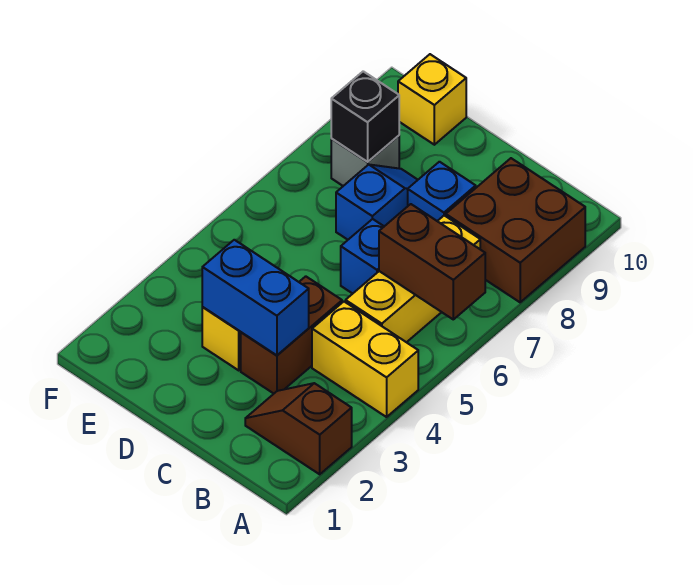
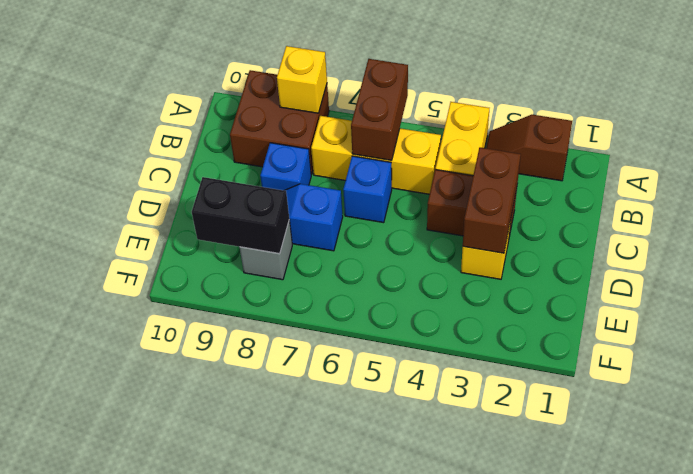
brown 1x2 slope [245,383,352,474] -> brown 1x2 slope turned to [486,115,572,181]
blue 1x2 brick [202,240,309,355] -> brown 1x2 brick [463,147,521,253]
black 1x1 brick [331,71,399,162] -> black 1x2 brick [192,177,289,254]
yellow 1x1 brick [398,54,466,145] -> yellow 1x1 brick moved to [277,46,327,113]

